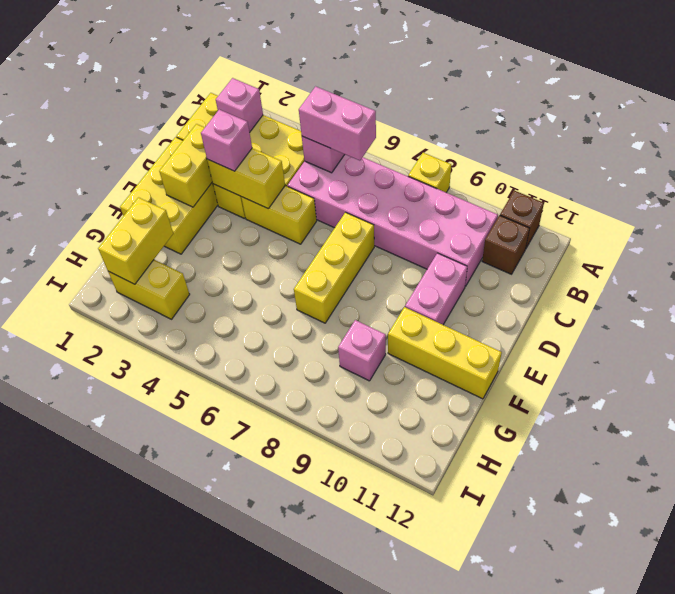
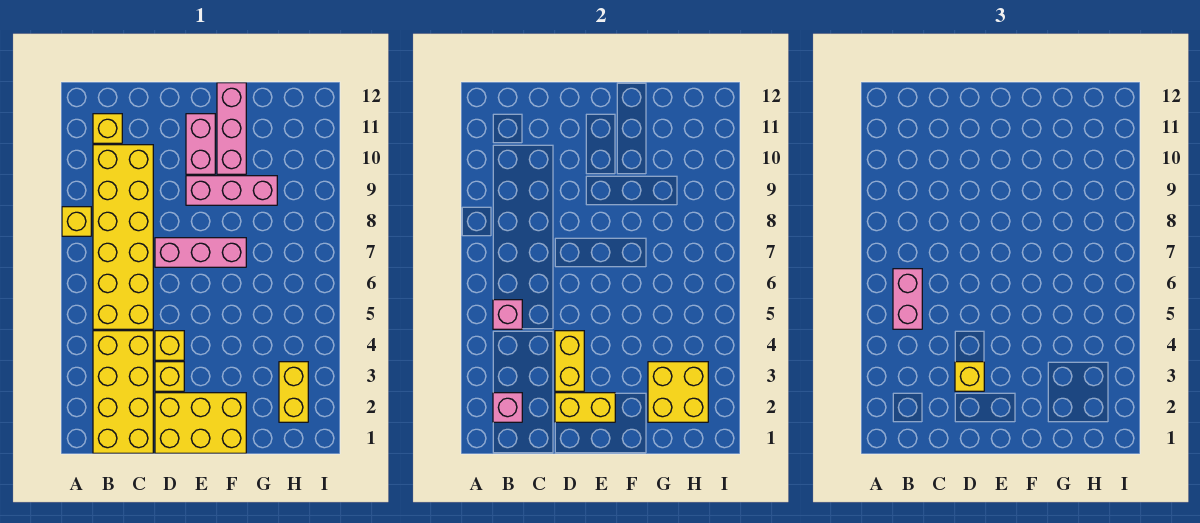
brown 1x1 brick [500,190,544,248] -> none
pink 2x6 brick [288,155,498,286] -> yellow 2x6 brick [93,145,153,329]
brown 1x1 brick [482,215,530,274] -> yellow 1x1 brick [93,114,122,143]
pink 1x1 brick [201,110,252,171] -> yellow 1x1 brick [955,362,984,391]
yellow 1x2 brick [241,186,317,244] -> yellow 1x1 brick [155,331,184,360]
yellow 1x3 brick [294,212,374,323] -> pink 1x3 brick [155,238,246,267]
pink 1x2 brick [405,253,467,325] -> pink 1x2 brick turned to [186,114,215,174]
yellow 1x3 brick [388,307,502,399] -> pink 1x3 brick [217,83,246,174]
yellow 1x2 brick [98,197,173,284] -> yellow 2x2 brick [648,362,708,422]
pink 1x1 brick [338,320,386,381] -> pink 1x3 brick [186,176,277,205]

